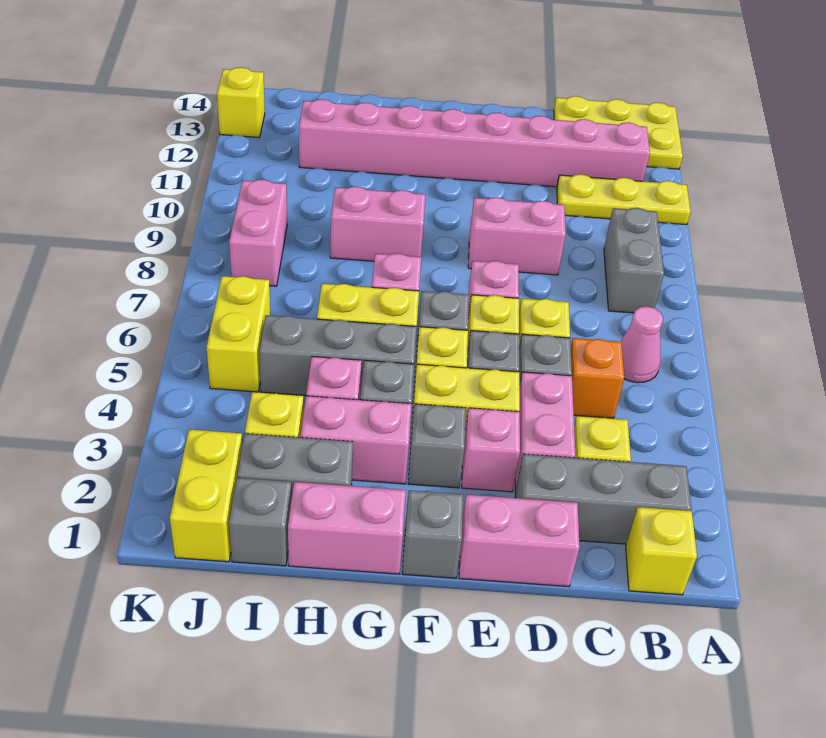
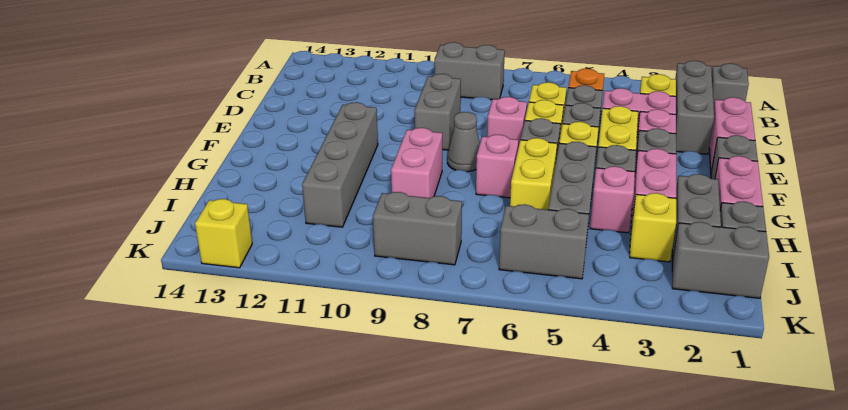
yellow 1x3 plate [557,174,691,225] -> none
yellow 2x3 plate [554,96,683,169] -> none
yellow 1x1 brick [626,507,697,595] -> grey 1x1 brick [712,63,749,104]
pink 1x1 cone [621,306,663,383] -> none
pink 1x8 brick [299,99,650,187] -> none
pink 1x2 brick [468,197,566,275] -> grey 1x2 brick [415,74,461,150]
none -> grey 1x1 cone [447,112,480,172]
none -> grey 1x4 brick [302,102,378,227]
yellow 1x2 brick [170,429,242,562] -> grey 1x2 brick [672,222,769,298]
yellow 1x2 brick [207,276,270,392] -> grey 1x2 brick [499,204,589,279]
pink 1x2 brick [229,180,287,286] -> grey 1x2 brick [373,192,462,265]

